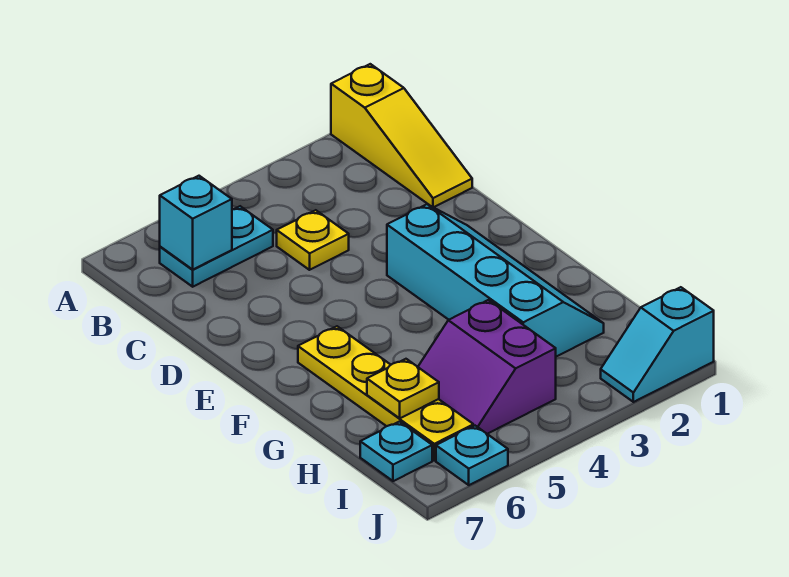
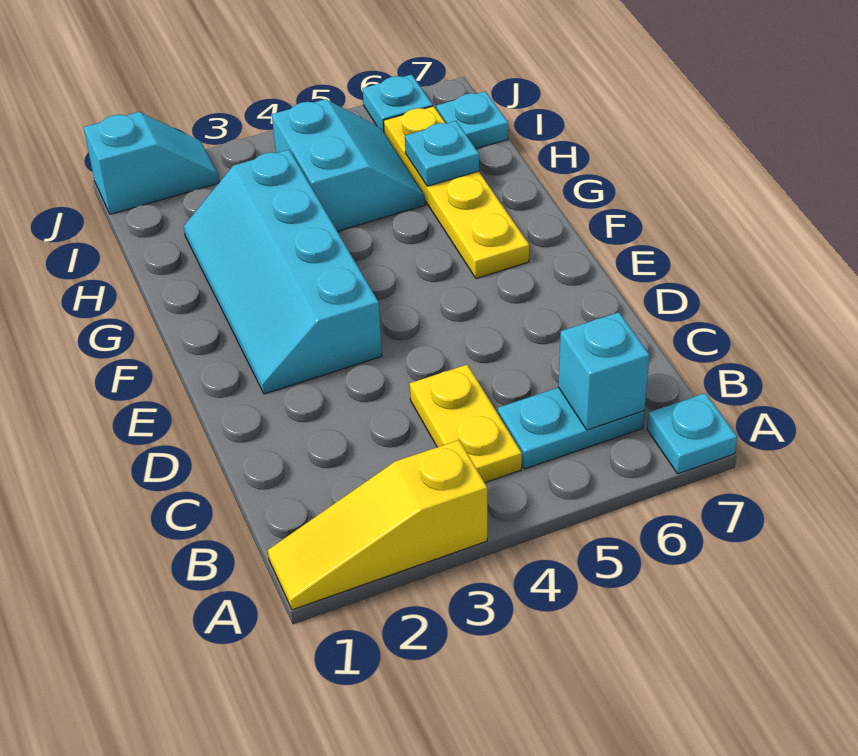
yellow 1x3 slope [331,64,472,207] -> yellow 1x3 slope turned to [268,440,487,610]
none -> cyan 1x1 plate [647,393,737,474]
yellow 1x1 plate [277,210,349,270] -> yellow 1x2 plate [410,365,522,483]
purple 2x2 slope [418,300,556,434] -> cyan 2x2 slope [272,99,425,231]
yellow 1x1 plate [367,359,439,418] -> cyan 1x1 plate [405,121,479,186]

